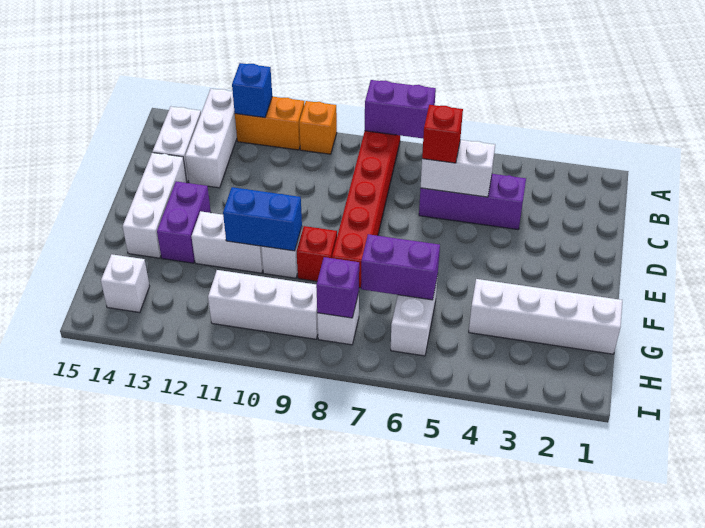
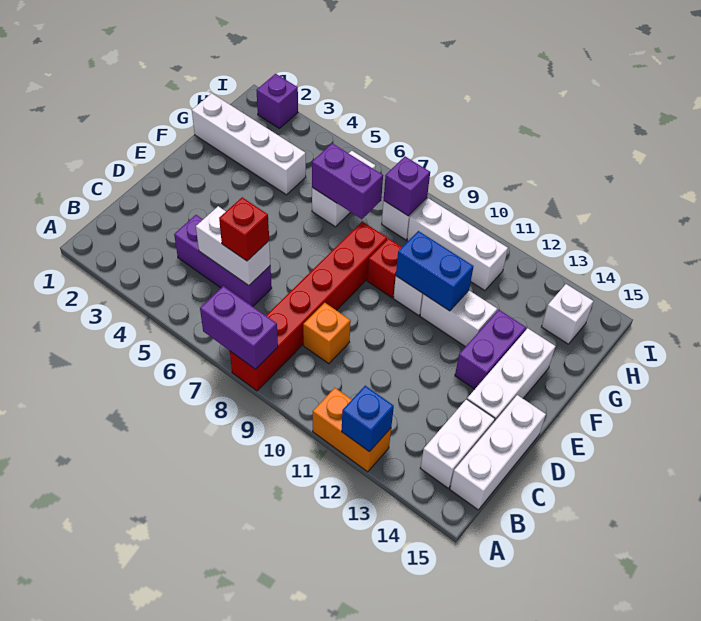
orange 1x1 brick [299,101,337,154] -> orange 1x1 brick moved to [303,303,351,364]
white 1x3 brick [185,89,237,188] -> white 1x3 brick moved to [450,395,546,510]
none -> purple 1x1 brick [256,74,298,128]

